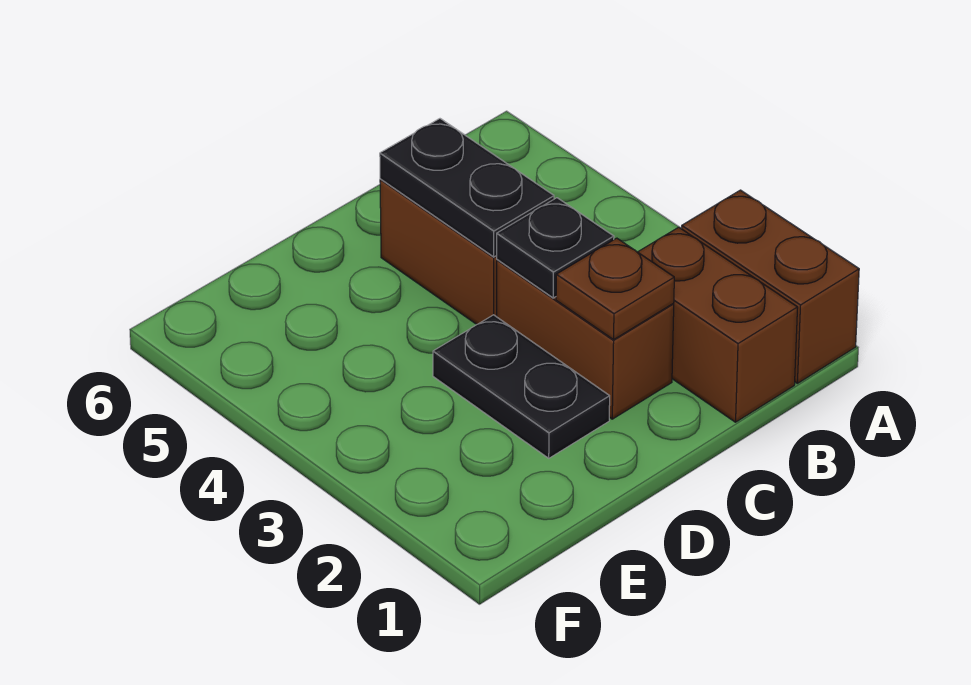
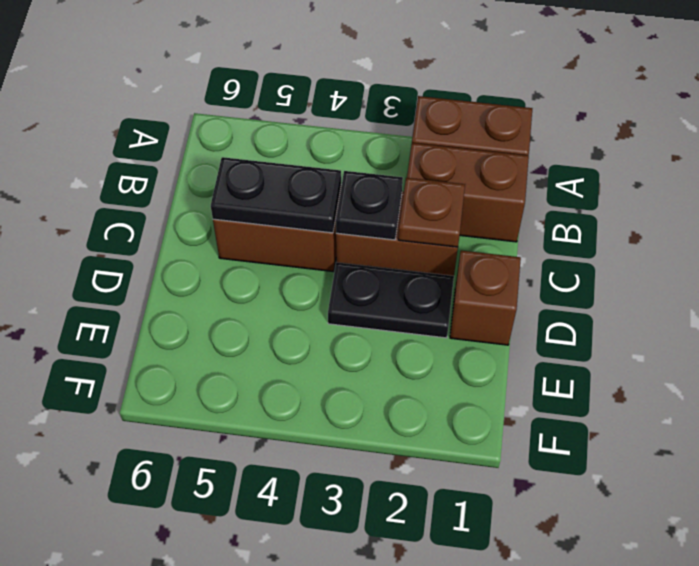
none -> brown 1x1 brick [450,251,521,345]

